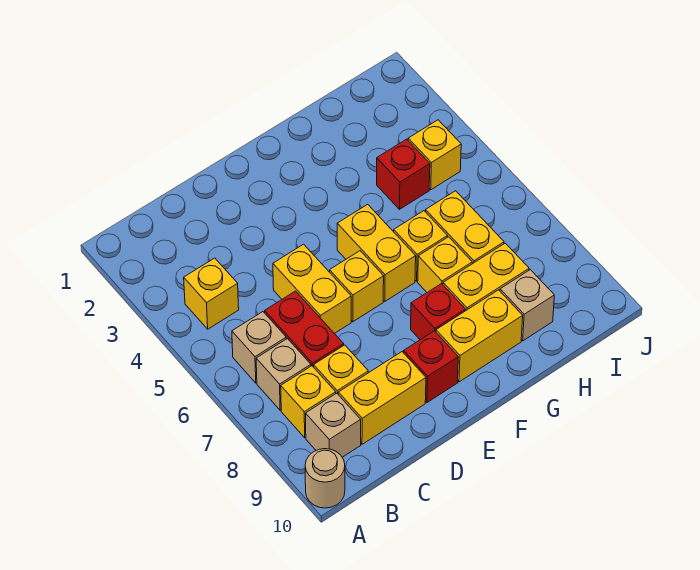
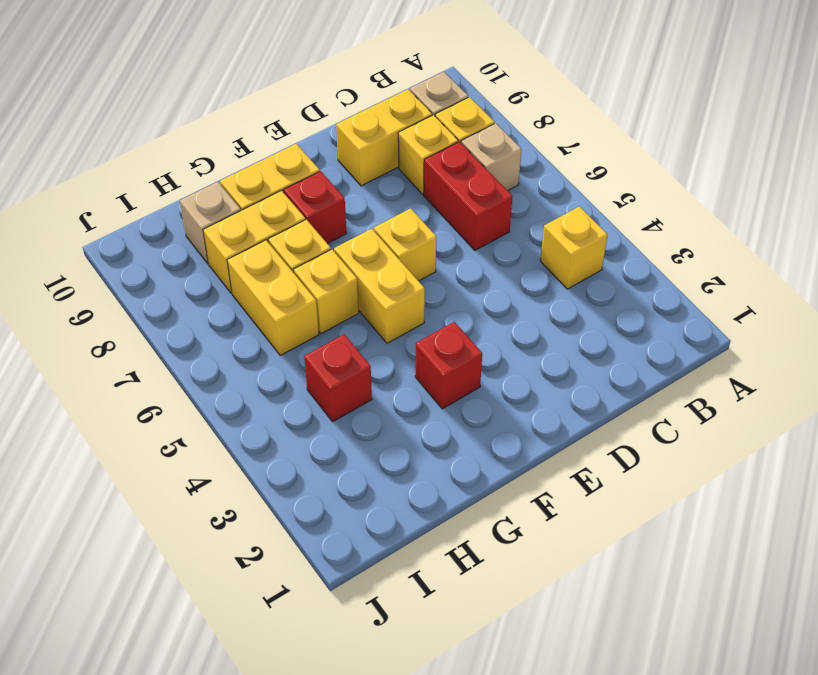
tan 1x1 round brick [305,449,345,508] -> none
tan 1x1 brick [232,312,286,383] -> none
yellow 1x2 brick [273,244,351,334] -> none
red 1x1 brick [404,331,458,402] -> red 1x1 brick moved to [415,322,482,409]
yellow 1x1 brick [408,120,461,190] -> none

